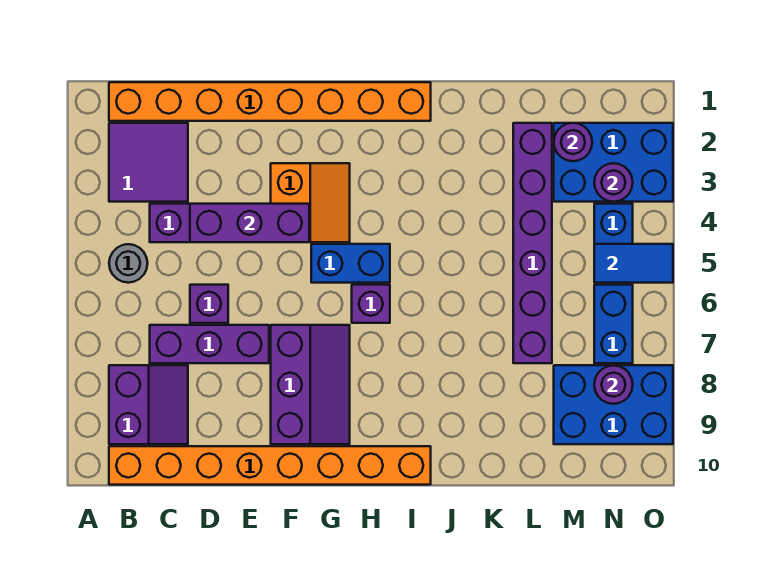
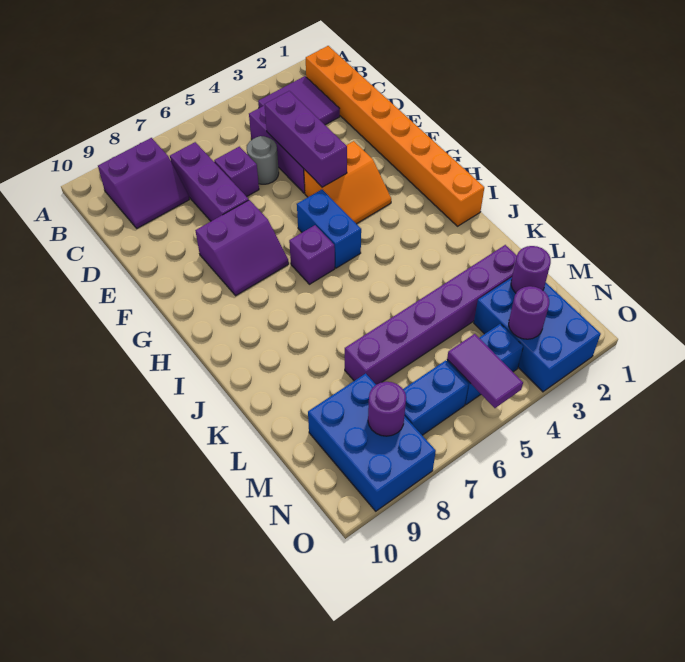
grey 1x1 round brick [109,244,148,283] -> grey 1x1 round brick moved to [247,136,279,184]
orange 1x8 brick [109,446,431,485] -> none
purple 2x3 slope [271,325,350,444] -> purple 2x2 slope [195,200,289,296]
blue 1x2 tile [594,244,673,283] -> purple 1x2 tile [447,334,523,408]

